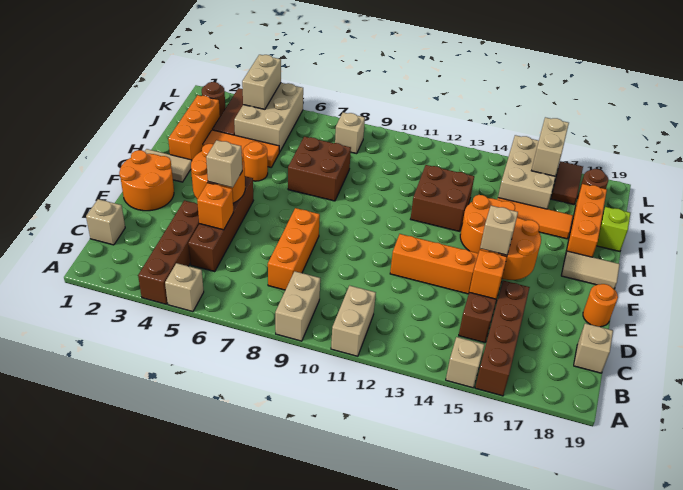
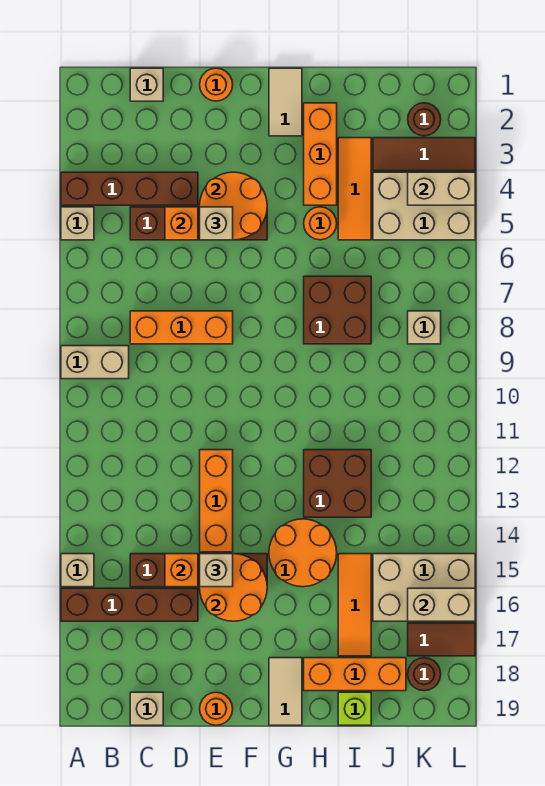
tan 1x2 brick [331,286,376,356] -> none
orange 2x2 round brick [119,150,174,211] -> orange 1x1 round brick [200,68,233,101]
orange 1x3 brick [168,95,220,160] -> orange 1x3 brick turned to [304,103,337,205]

